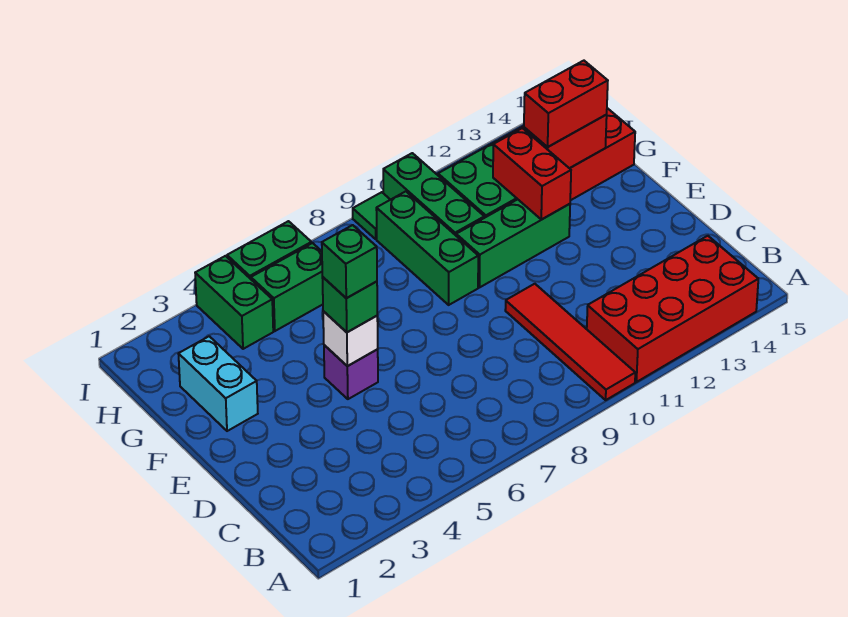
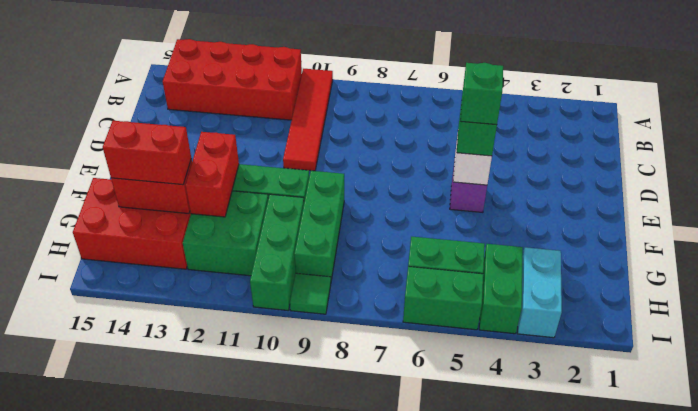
cyan 1x2 brick [179,336,258,431] -> cyan 1x2 brick moved to [518,247,562,338]

